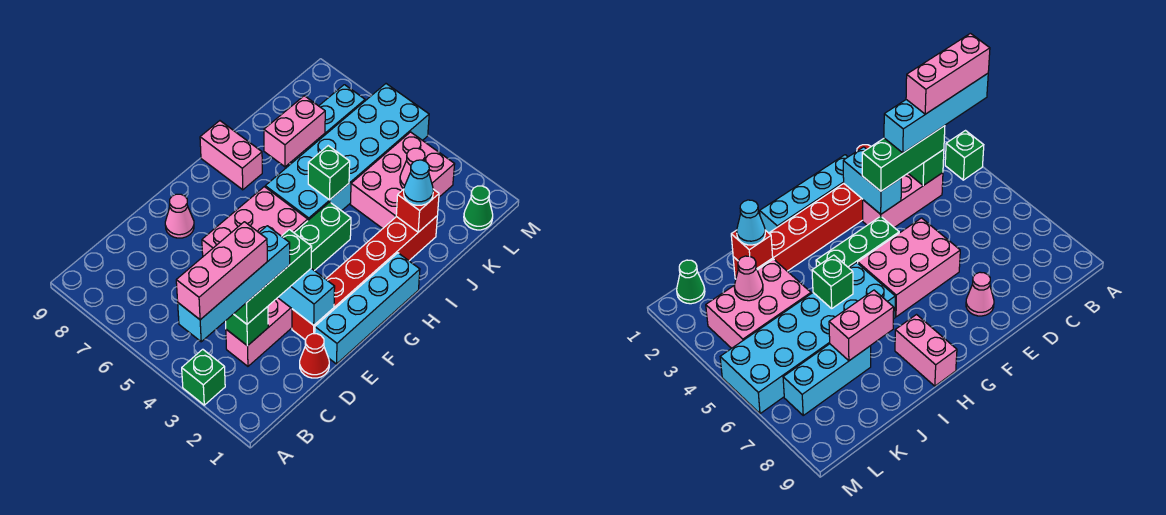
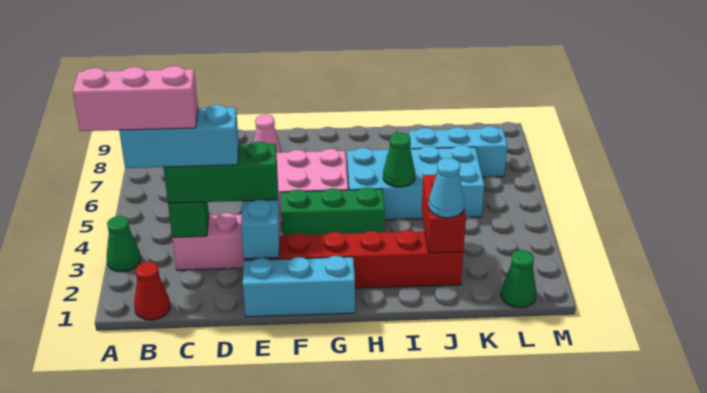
green 1x1 brick [182,349,225,405] -> green 1x1 cone [106,216,141,272]
cyan 1x4 brick [178,226,290,342] -> cyan 1x3 brick [119,105,239,168]
red 1x1 cone [300,334,329,378] -> red 1x1 cone moved to [134,262,170,320]
cyan 1x4 brick [315,253,420,364] -> cyan 1x3 brick [243,256,355,317]
cyan 2x6 brick [265,84,429,220] -> cyan 2x4 brick [347,145,484,220]
pink 1x2 brick [200,121,262,190] -> none
green 1x1 brick [308,146,350,200] -> green 1x1 cone [383,133,415,187]
pink 1x2 brick [264,96,325,167] -> none
red 1x1 brick [396,189,439,232] -> red 1x2 brick [422,173,466,253]
pink 2x3 brick [350,132,455,229] -> none
pink 1x1 cone [400,148,425,189] -> none

